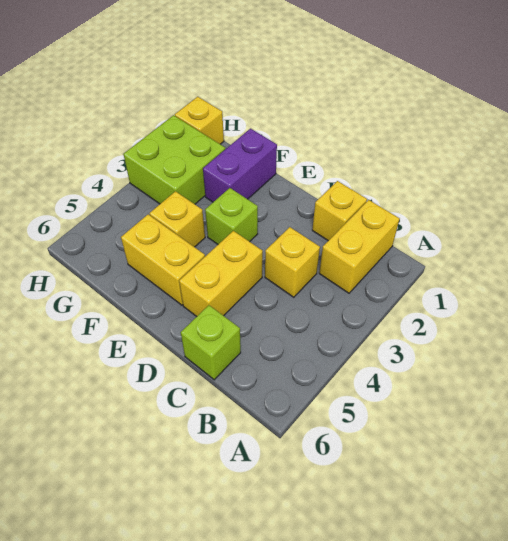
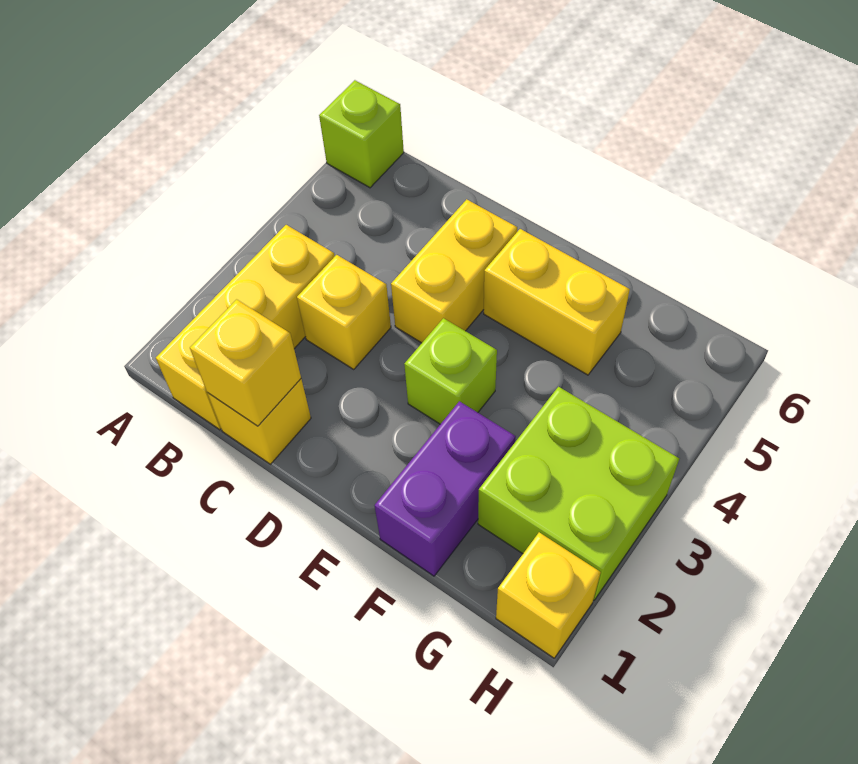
yellow 1x2 brick [319,200,400,293] -> yellow 1x3 brick [156,225,335,430]
lime 1x1 brick [181,305,241,380] -> lime 1x1 brick moved to [319,80,404,188]
yellow 1x1 brick [150,191,205,247] -> yellow 1x1 brick moved to [190,299,301,426]

